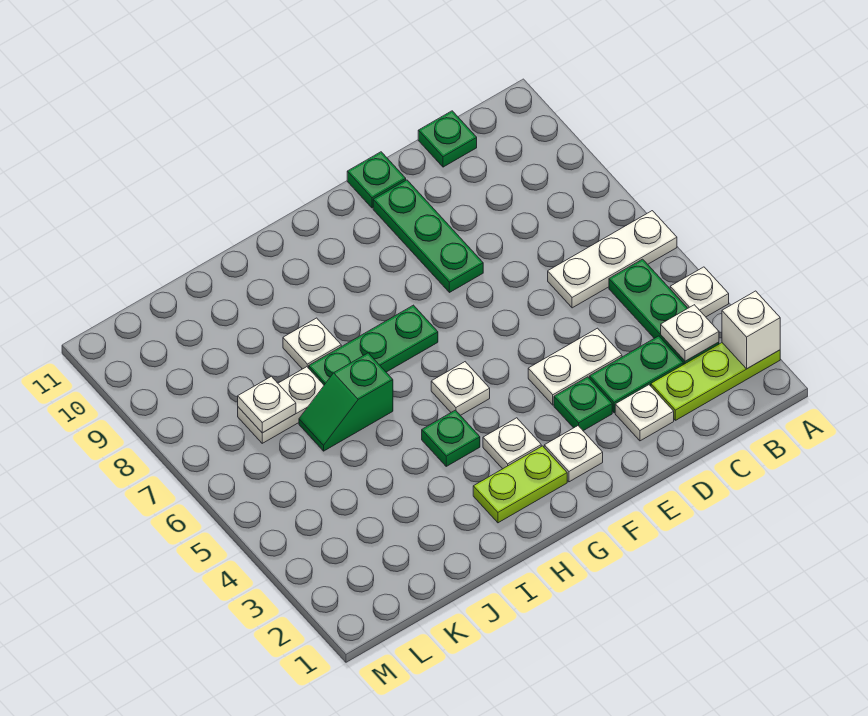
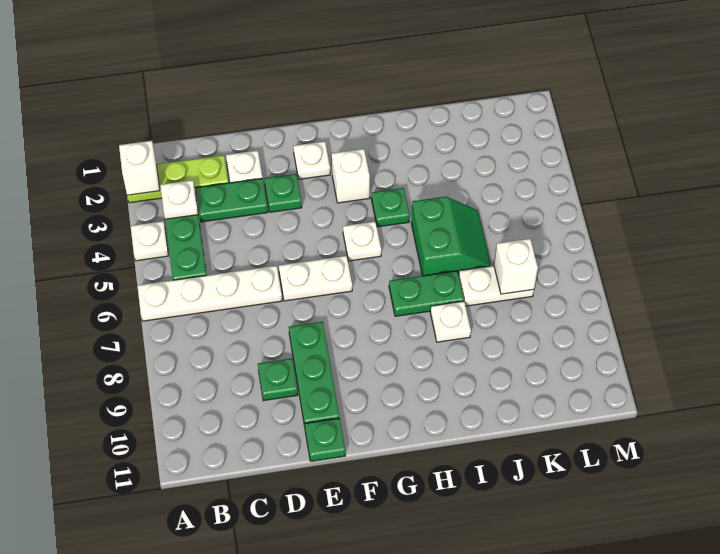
white 1x3 plate [548,211,677,308] -> white 1x4 plate [137,266,282,321]
green 1x1 plate [418,111,477,167] -> green 1x1 plate moved to [258,359,298,401]
white 1x2 plate [528,328,622,405] -> white 1x2 plate moved to [279,256,352,301]
lime 1x2 plate [473,446,567,523] -> none
white 1x1 plate [483,418,541,469] -> white 1x1 brick [332,149,370,203]
green 1x3 plate [309,305,438,385] -> green 1x2 plate [389,271,464,316]
green 1x2 slope [299,353,393,451] -> green 2x2 slope [411,197,491,276]
white 1x1 plate [238,376,296,433] -> white 1x1 brick [494,239,538,294]

